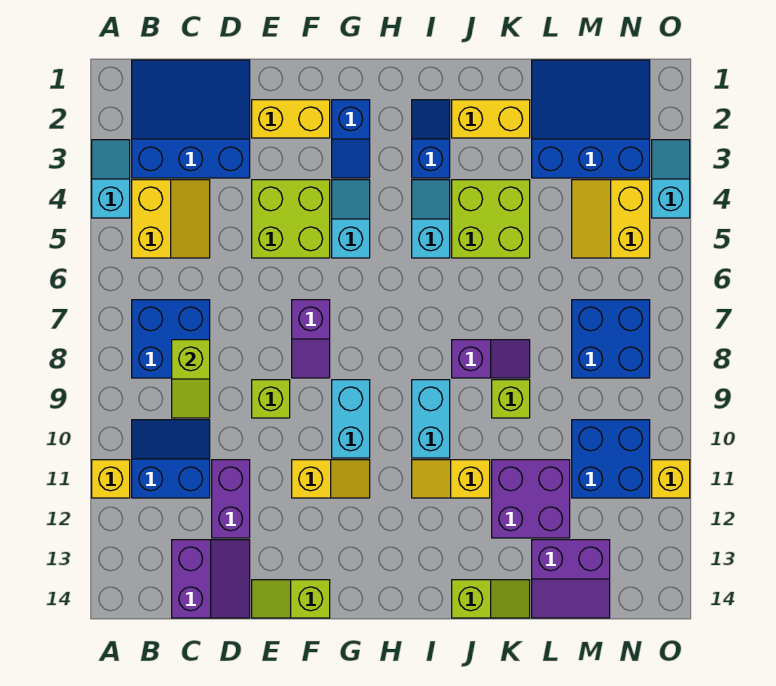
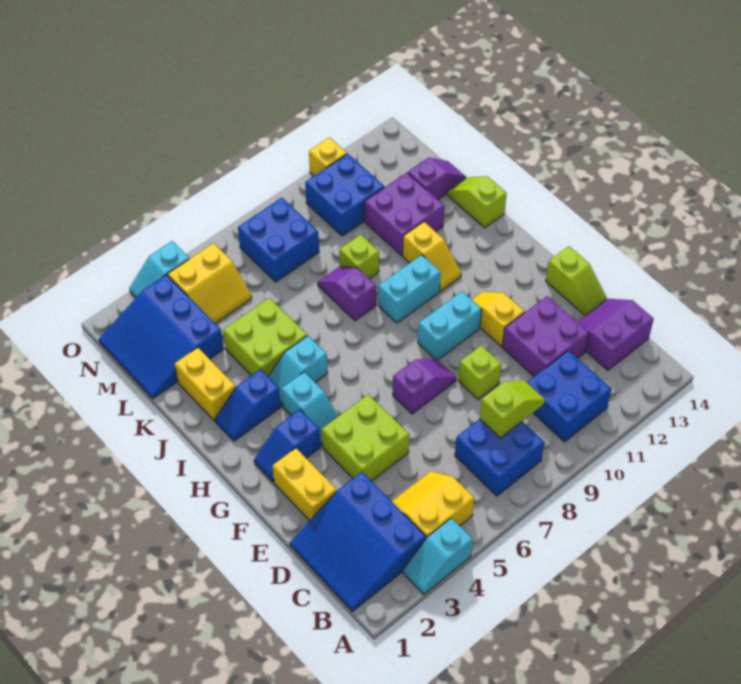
yellow 1x1 brick [92,460,130,498] -> none
blue 2x2 slope [132,420,210,498] -> blue 2x2 brick [527,351,611,442]
purple 1x2 brick [212,460,250,538] -> purple 2x2 brick [502,296,589,377]
blue 1x2 slope [332,100,370,178] -> blue 1x2 slope turned to [254,410,320,482]
cyan 1x2 slope [332,180,370,258] -> cyan 1x2 slope turned to [281,372,338,446]
purple 2x2 slope [532,540,610,618] -> purple 1x2 slope [408,158,466,200]

